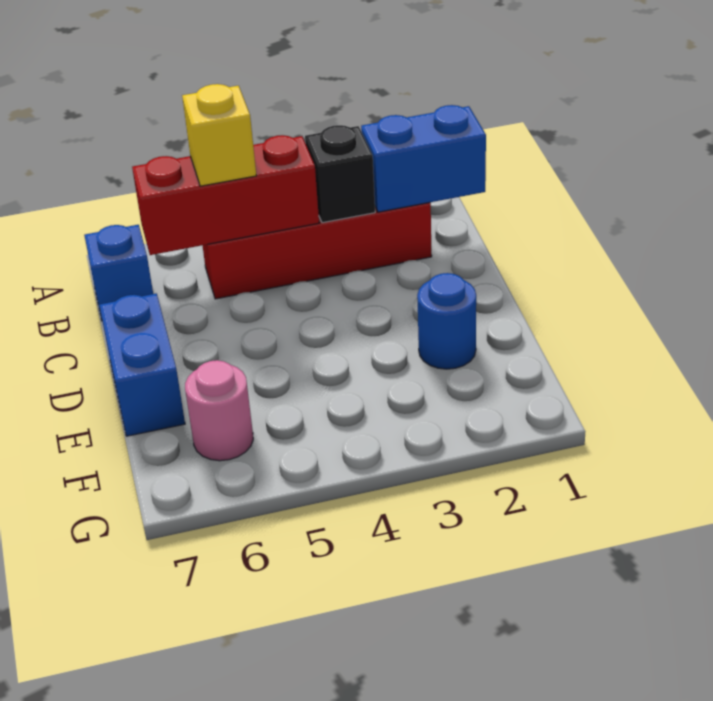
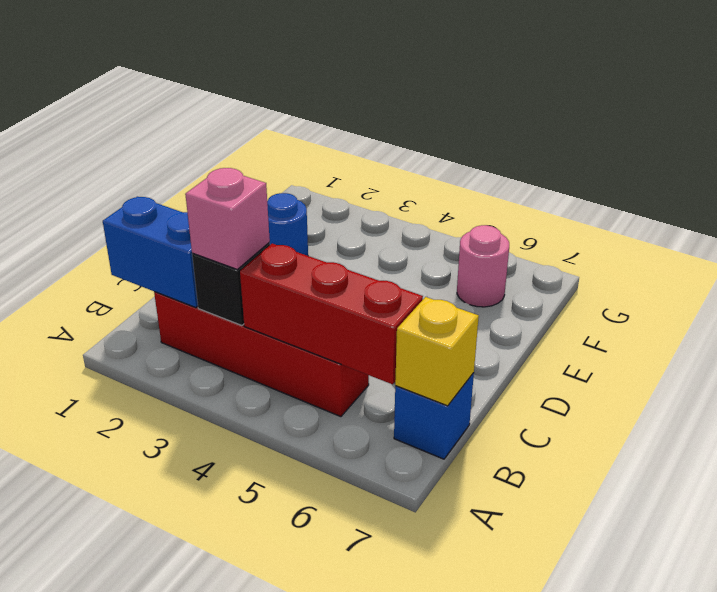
none -> pink 1x1 brick [185,168,270,269]
yellow 1x1 brick [182,84,256,186] -> yellow 1x1 brick moved to [395,297,479,406]
blue 1x2 brick [99,294,185,436] -> none

